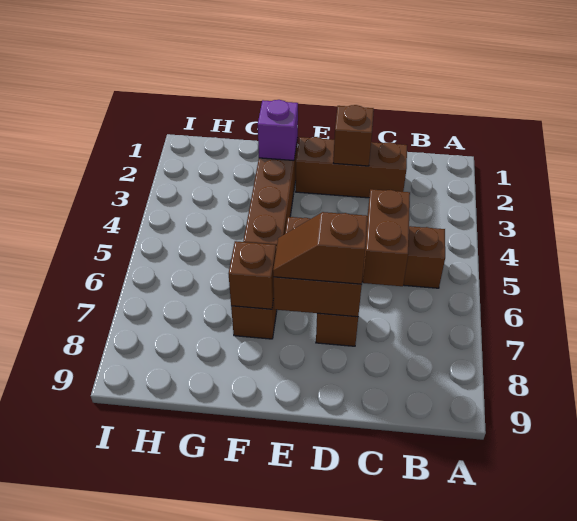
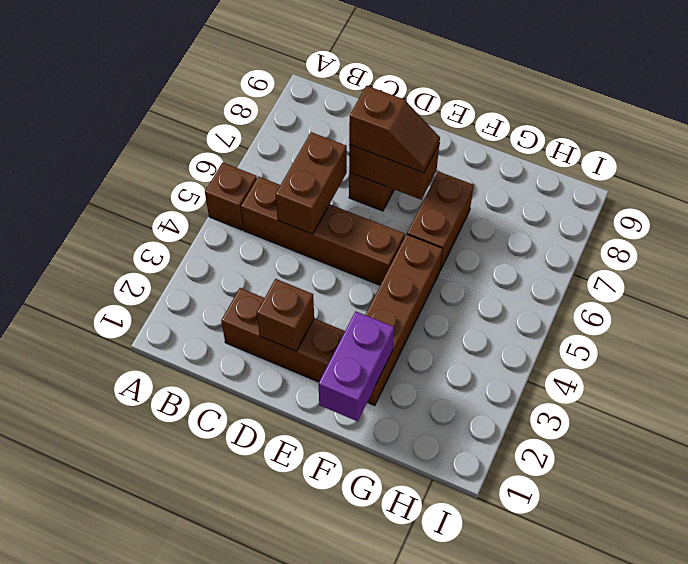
purple 1x1 brick [258,100,298,160] -> purple 1x2 brick [318,311,394,421]
brown 1x1 brick [228,241,276,309] -> brown 1x1 brick moved to [205,163,257,230]

